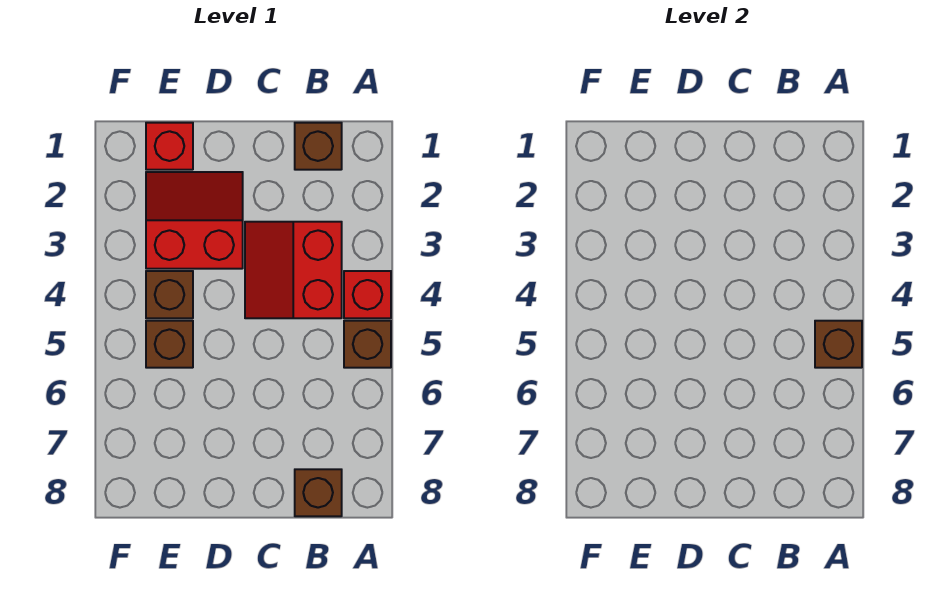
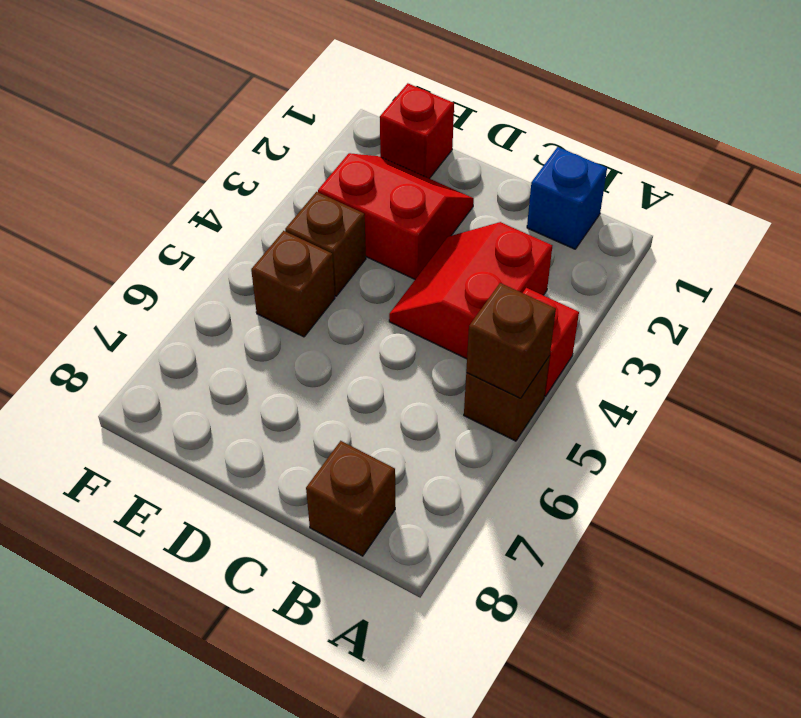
brown 1x1 brick [295,123,342,170] -> blue 1x1 brick [527,147,607,249]

